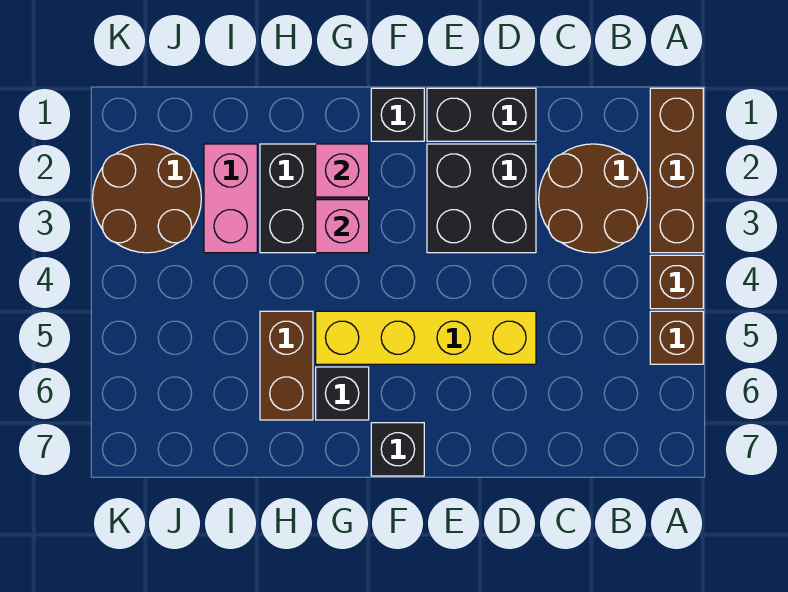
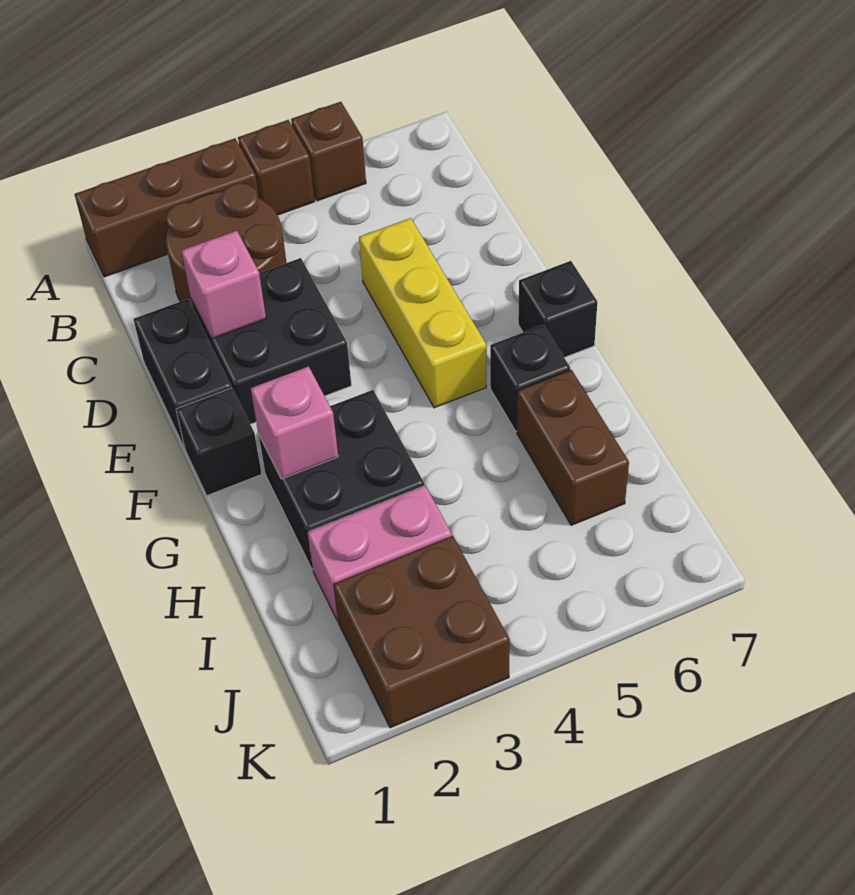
yellow 1x4 brick [316,311,536,364] -> yellow 1x3 brick [359,218,486,408]
pink 1x1 brick [316,200,369,253] -> pink 1x1 brick moved to [182,231,266,339]
brown 1x2 brick [260,311,313,420] -> brown 1x2 brick turned to [517,370,629,525]
brown 2x2 round brick [93,144,201,253] -> brown 2x2 brick [333,536,510,728]

